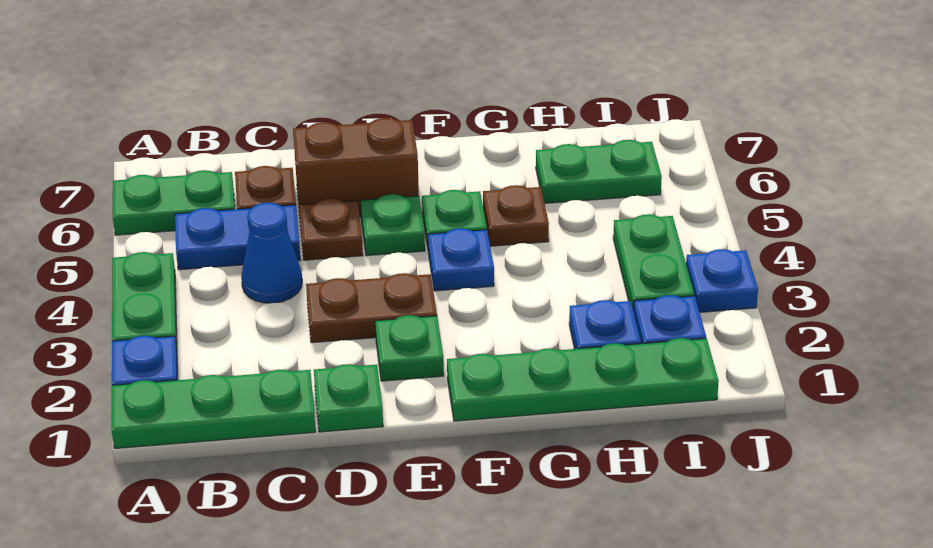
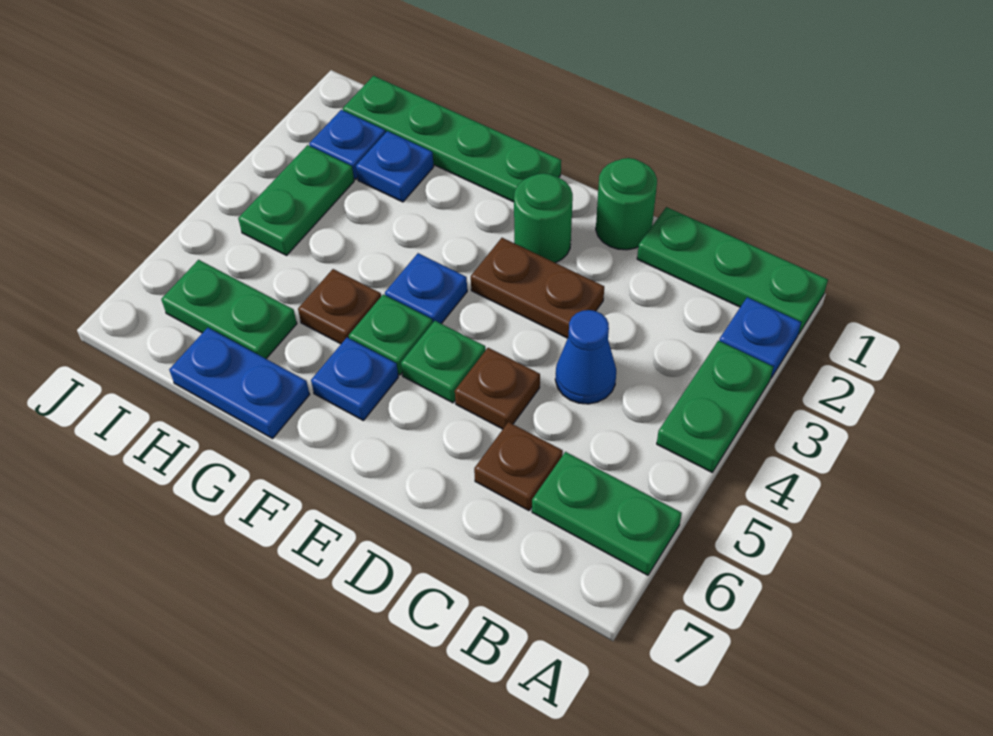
blue 1x2 plate [175,205,300,270] -> blue 1x2 plate moved to [169,328,310,438]
green 1x1 plate [314,364,383,432] -> green 1x1 round brick [596,158,657,250]
brown 1x2 brick [293,118,419,217] -> none
green 1x1 plate [375,315,444,381] -> green 1x1 round brick [514,173,573,263]
blue 1x1 plate [686,249,758,312] -> blue 1x1 plate moved to [311,338,398,420]

